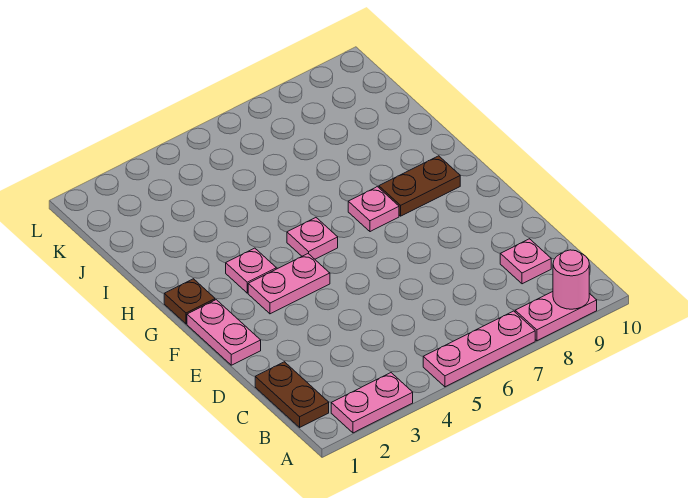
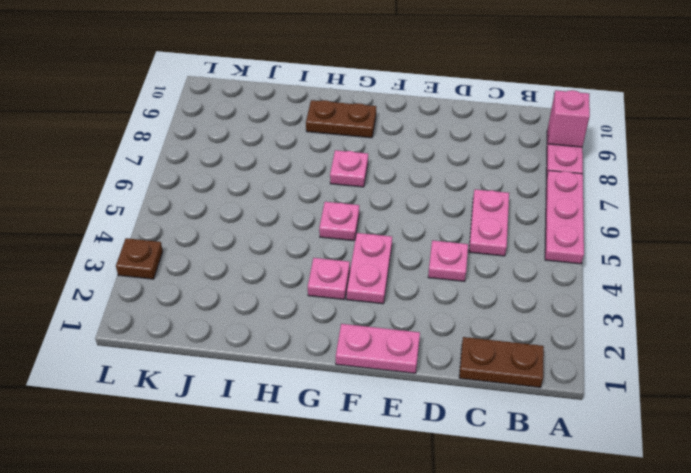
pink 1x2 plate [331,373,413,433] -> pink 1x2 plate moved to [469,189,509,256]
pink 1x1 round brick [553,250,589,309] -> pink 1x1 brick [549,90,590,147]
pink 1x1 plate [500,239,551,284] -> pink 1x1 plate moved to [428,240,468,282]
brown 1x1 plate [164,279,215,324] -> brown 1x1 plate moved to [116,238,163,279]
brown 1x2 plate [379,156,460,216] -> brown 1x2 plate turned to [306,100,376,138]

